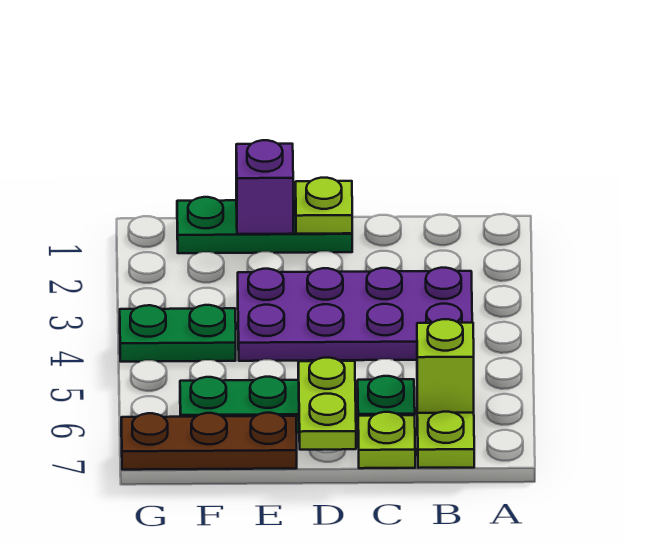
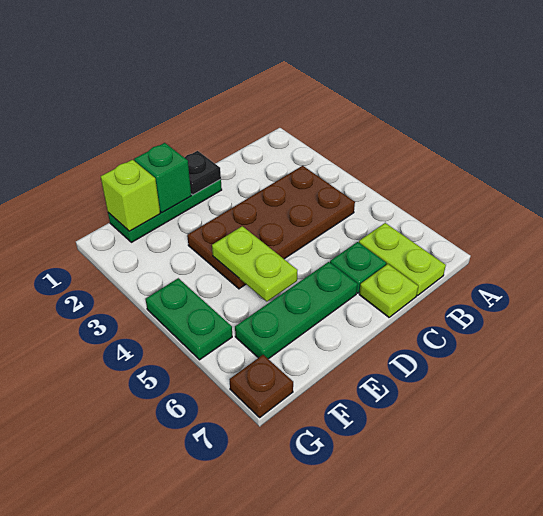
purple 2x4 plate [238,268,472,361] -> brown 2x4 plate [187,166,355,289]
lime 1x1 brick [417,319,474,413] -> lime 1x1 brick moved to [101,160,160,231]
lime 1x1 plate [296,178,352,234] -> black 1x1 plate [184,151,221,195]
lime 1x2 plate [298,358,356,450] -> lime 1x2 plate moved to [212,226,297,302]
purple 1x1 brick [236,140,293,234] -> green 1x1 brick [134,143,191,213]
brown 1x3 plate [121,413,297,470] -> brown 1x1 plate [229,355,293,417]
green 1x2 plate [120,305,236,362] -> green 1x2 plate turned to [145,278,232,360]

